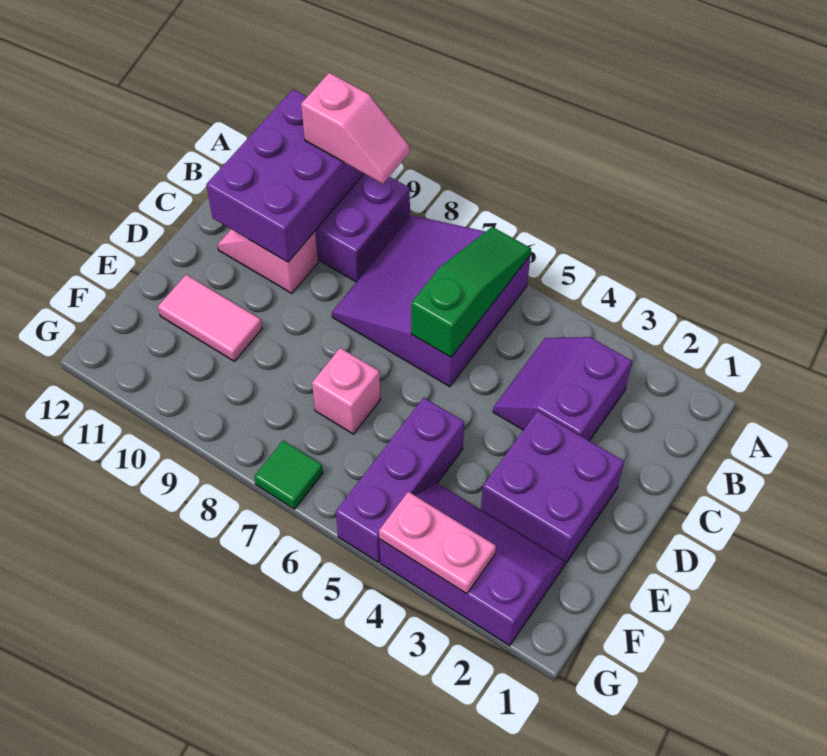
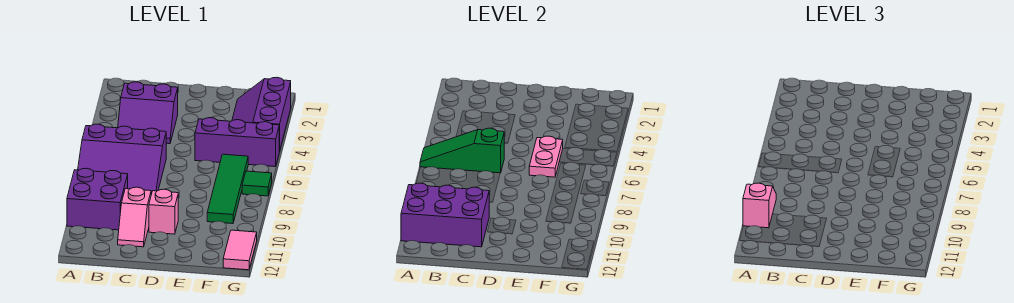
purple 2x2 brick [481,411,624,564] -> none
pink 1x1 brick [312,348,380,434] -> pink 1x1 brick moved to [149,189,178,234]
pink 1x2 tile [158,275,262,361] -> pink 1x2 tile moved to [223,230,257,270]
none -> green 1x4 tile [207,154,248,224]
pink 1x2 plate [379,492,496,594] -> pink 1x2 plate moved to [529,136,563,177]

